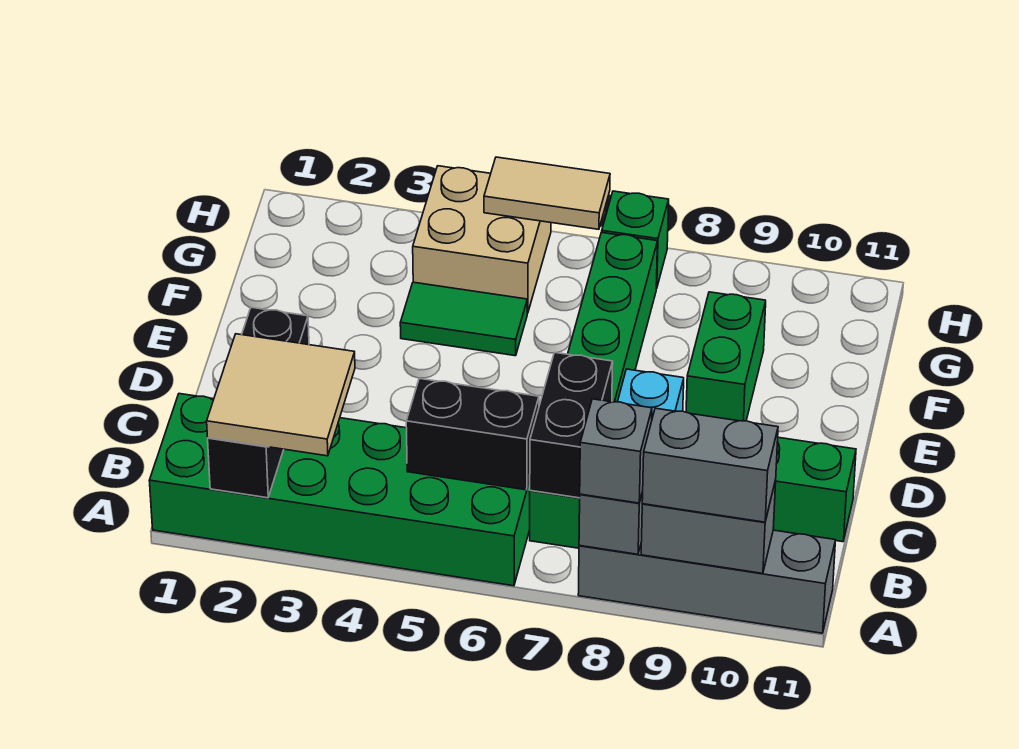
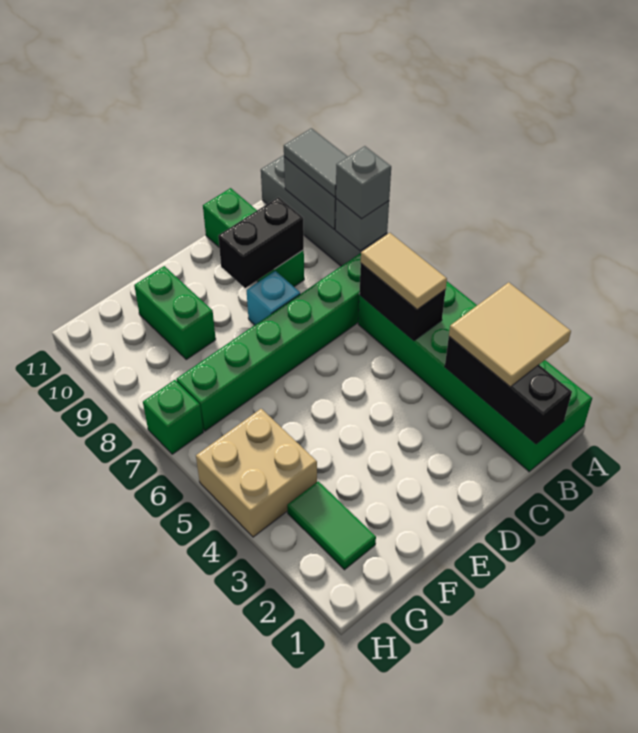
black 1x3 brick [208,307,309,498] -> black 1x3 brick turned to [445,337,572,444]
grey 1x2 brick [642,408,778,522] -> grey 1x2 tile [284,128,348,197]
black 1x2 brick [530,352,613,498] -> black 1x2 brick moved to [218,197,304,288]
green 1x2 brick [686,292,766,421] -> green 1x2 brick turned to [134,266,216,359]
green 1x2 tile [400,282,527,356] -> green 1x2 tile moved to [287,481,376,570]
tan 1x2 tile [484,157,610,229] -> tan 1x2 tile moved to [361,233,447,310]

